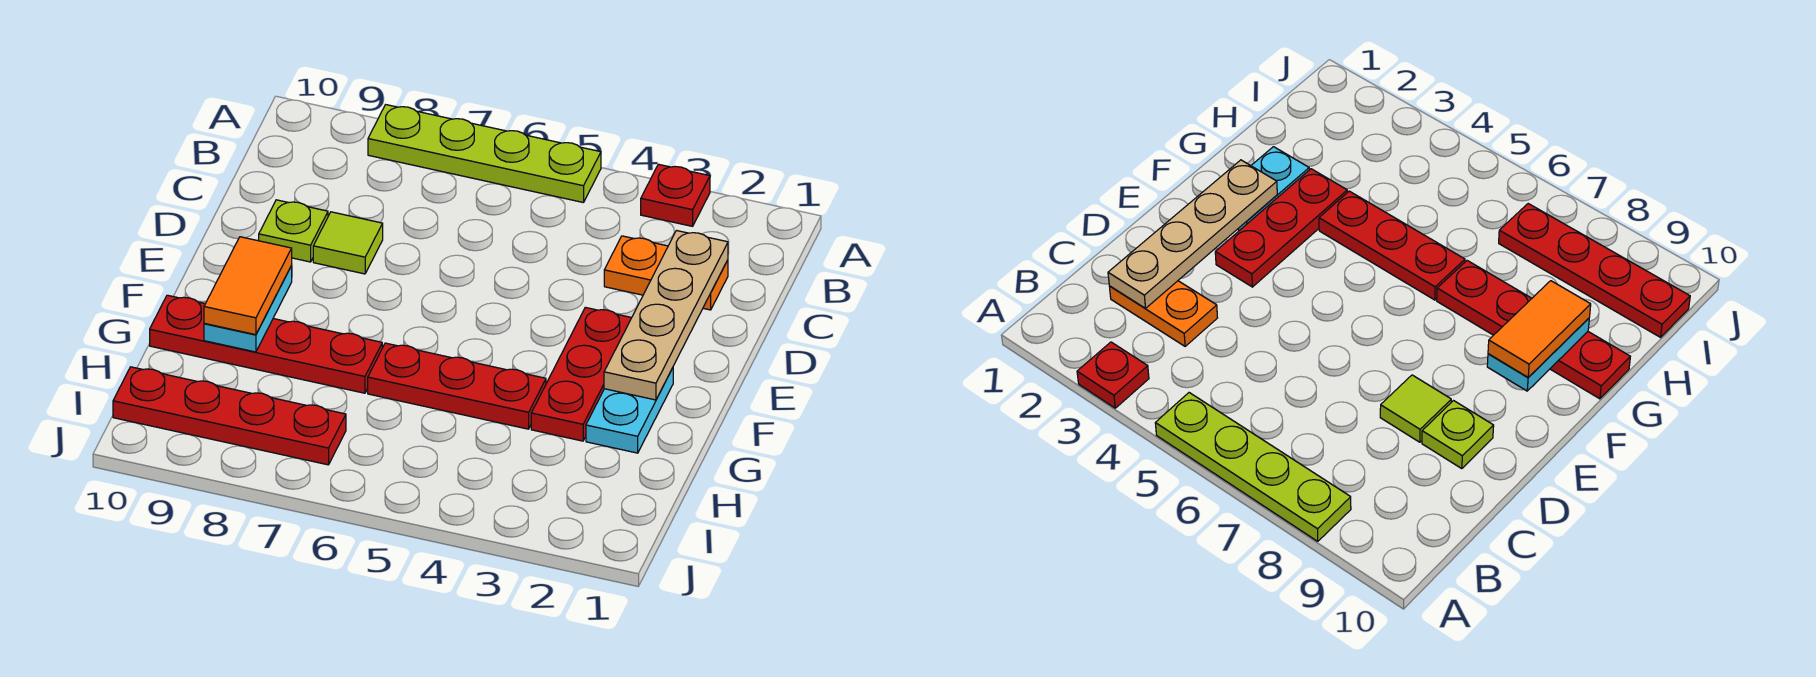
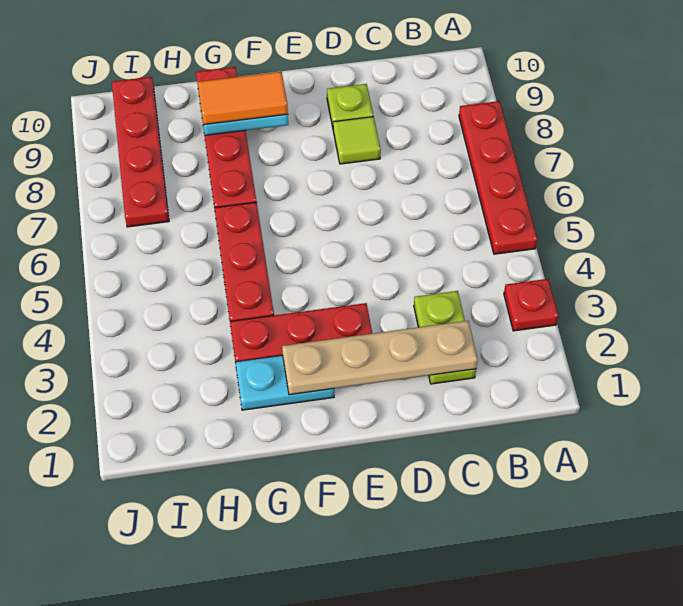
lime 1x4 plate [368,105,601,203] -> red 1x4 plate [459,101,538,254]
orange 1x2 plate [604,236,728,310] -> lime 1x2 plate [414,291,476,384]

